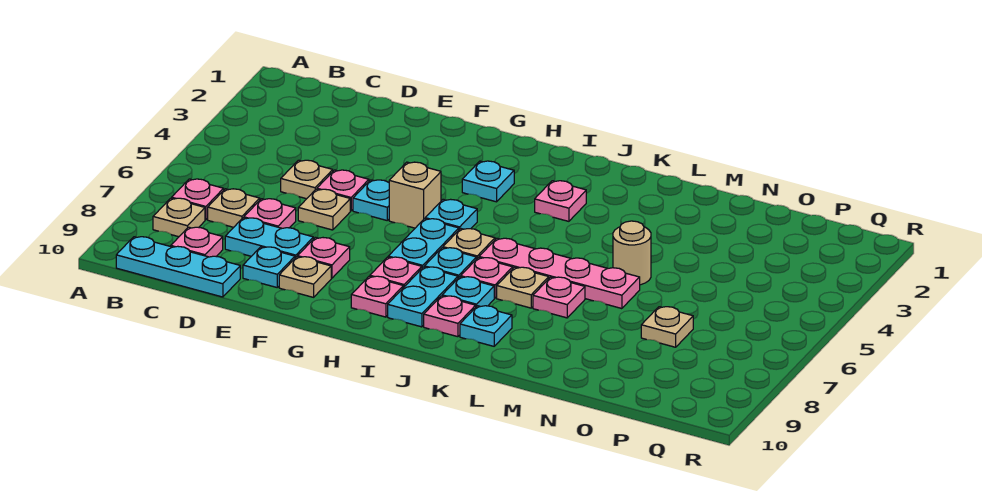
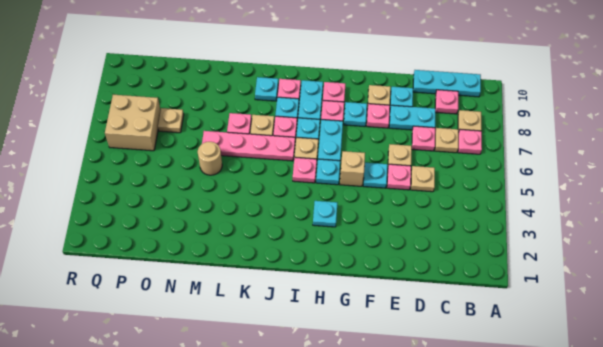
none -> cyan 1x1 plate [344,102,367,127]
pink 1x1 plate [535,181,586,221] -> pink 1x1 plate moved to [293,157,317,183]
none -> tan 2x2 brick [105,95,161,151]

